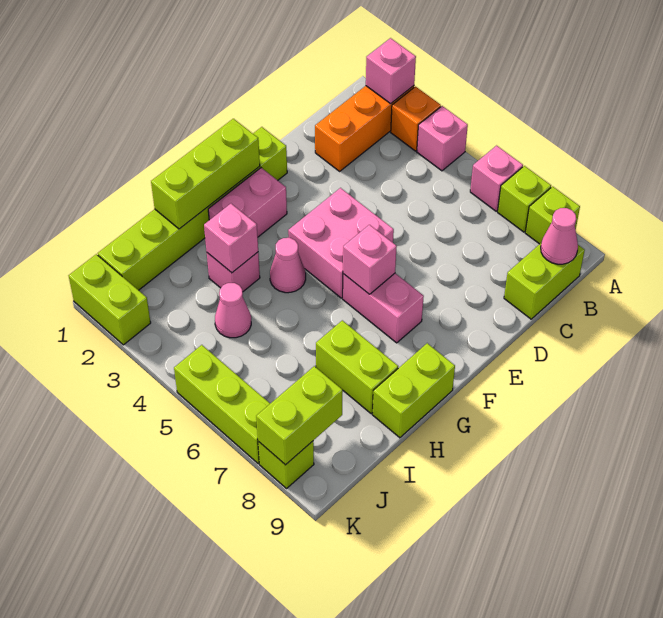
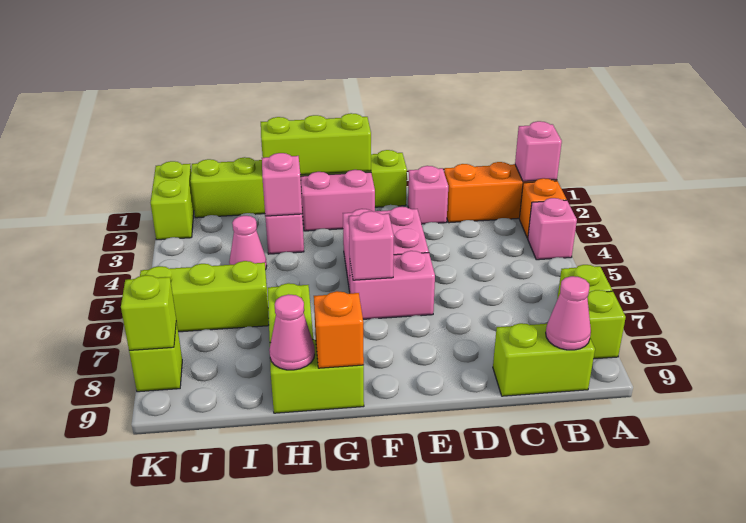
pink 1x1 brick [470,146,523,211] -> pink 1x1 brick moved to [408,166,448,224]
pink 1x2 brick [343,273,424,343] -> pink 1x2 brick turned to [350,251,435,319]
pink 1x1 cone [270,238,306,293] -> pink 1x1 cone moved to [269,294,315,370]
none -> orange 1x1 brick [314,291,364,368]
lime 1x2 brick [256,366,343,465] -> lime 1x1 brick [121,275,176,350]
lime 1x3 brick [174,345,270,464] -> lime 1x3 brick turned to [140,261,269,332]

